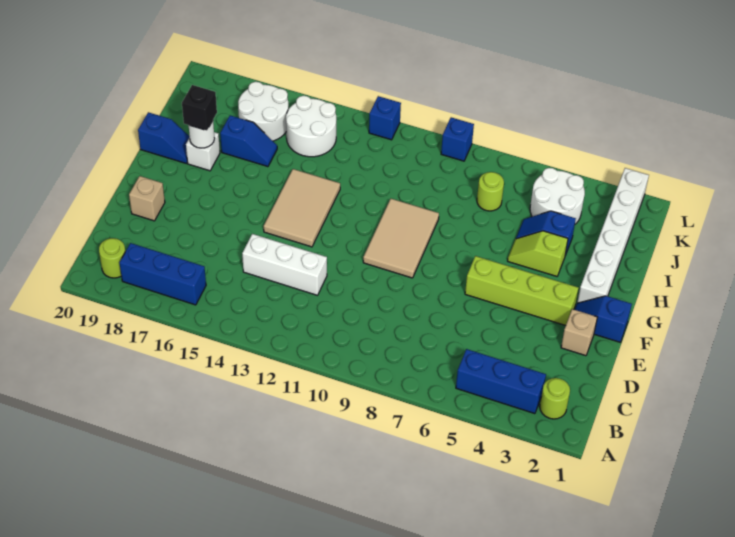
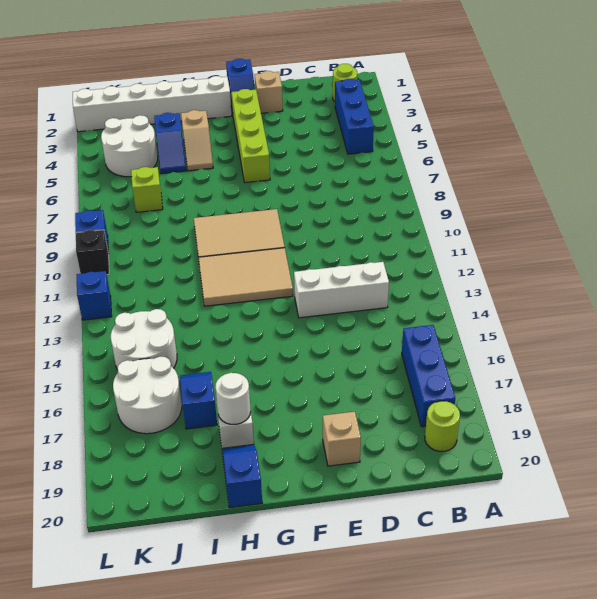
white 1x3 brick [242,234,327,295] -> white 1x3 brick turned to [294,262,389,318]
tan 2x3 tile [264,169,340,247] -> tan 2x3 tile moved to [198,248,293,306]
lime 1x2 slope [508,231,568,276] -> tan 1x2 slope [181,110,213,171]
black 1x1 brick [182,85,217,130] -> black 1x1 brick moved to [76,230,109,275]
lime 1x1 round brick [477,172,504,211] -> lime 1x1 brick [131,167,163,212]

